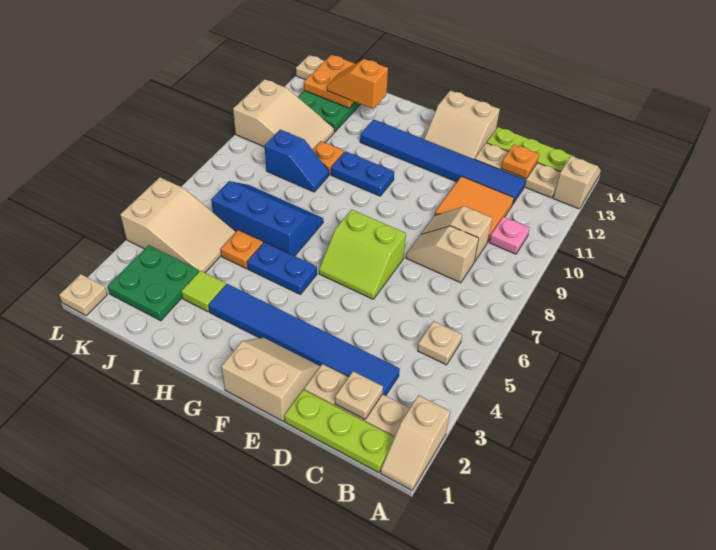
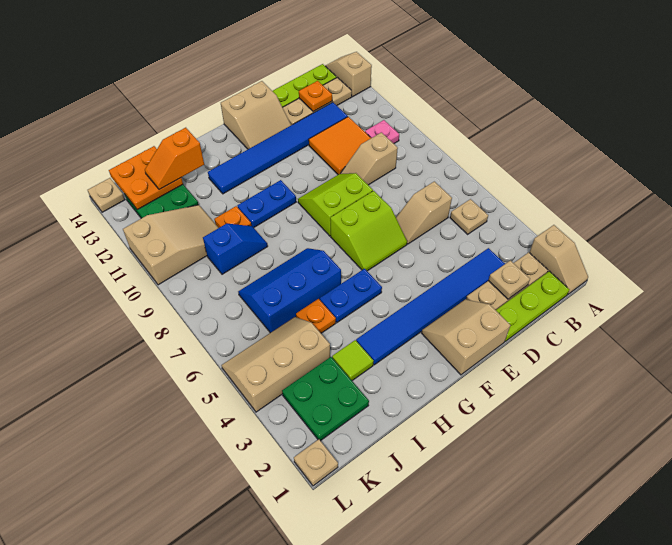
tan 1x2 slope [406,226,479,283] -> tan 1x2 slope moved to [396,181,452,244]
none -> lime 2x2 slope [298,173,373,236]
tan 2x3 slope [120,177,236,273] -> tan 2x3 slope turned to [222,317,330,412]

